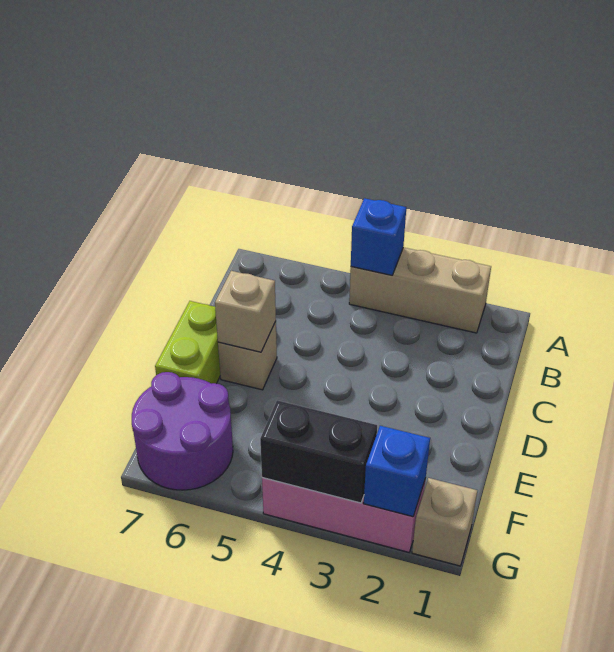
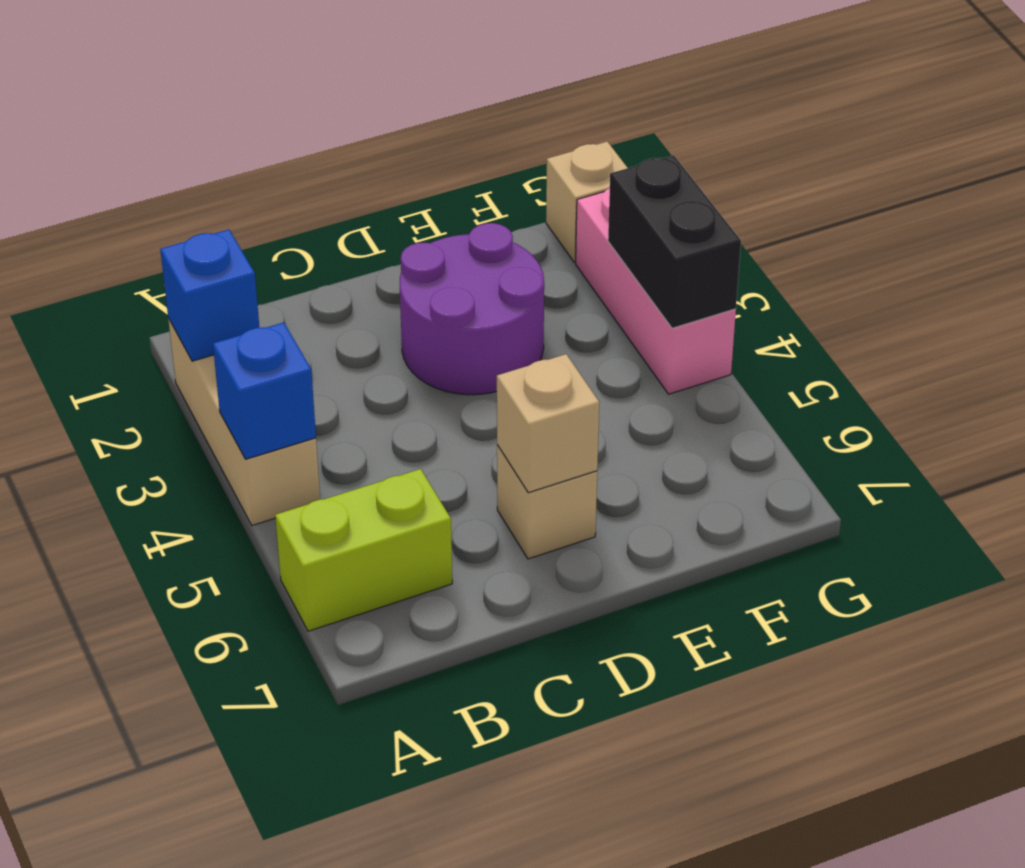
lime 1x2 brick [155,301,220,384] -> lime 1x2 brick moved to [275,469,452,631]
purple 2x2 round brick [132,372,233,490] -> purple 2x2 round brick moved to [400,223,544,395]
blue 1x1 brick [364,426,430,517] -> blue 1x1 brick moved to [160,230,259,361]

